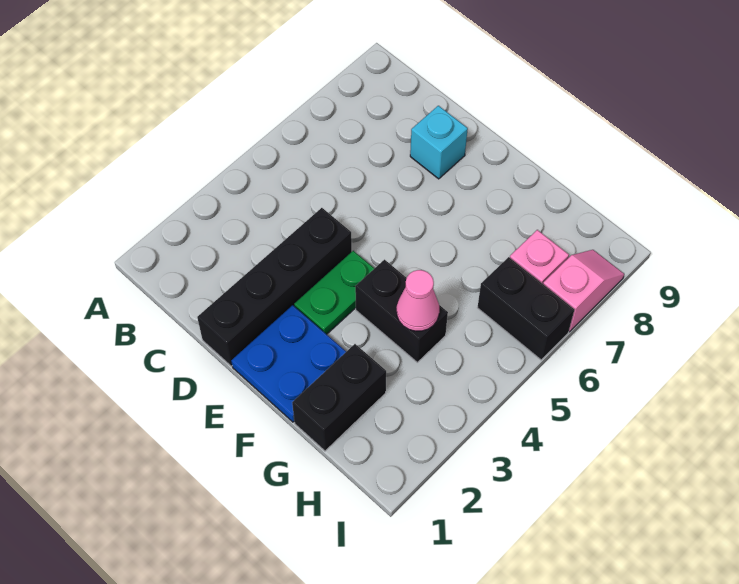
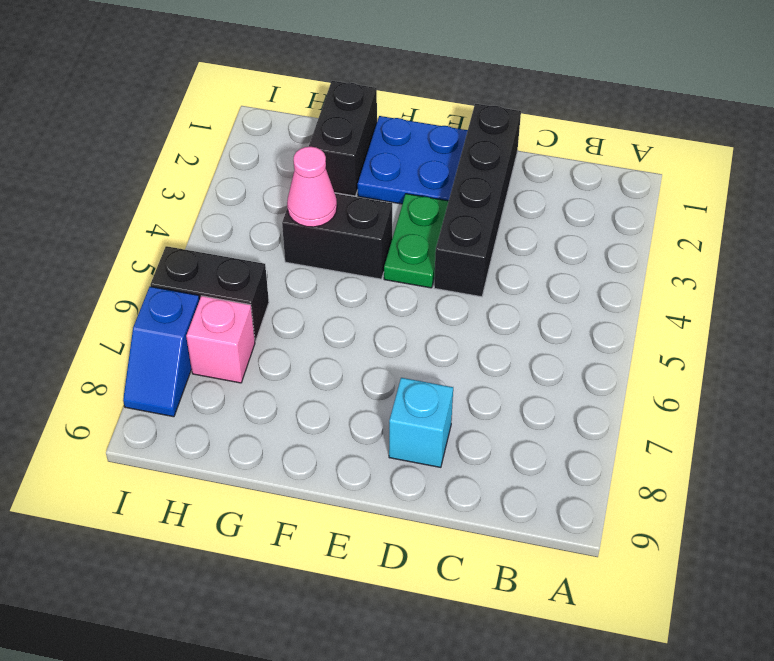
pink 1x2 slope [543,250,624,332] -> blue 1x2 slope [123,287,199,417]

